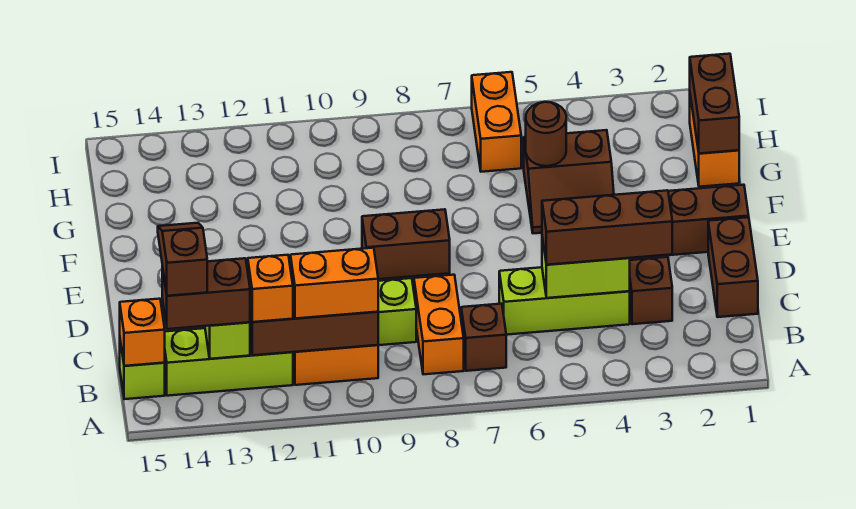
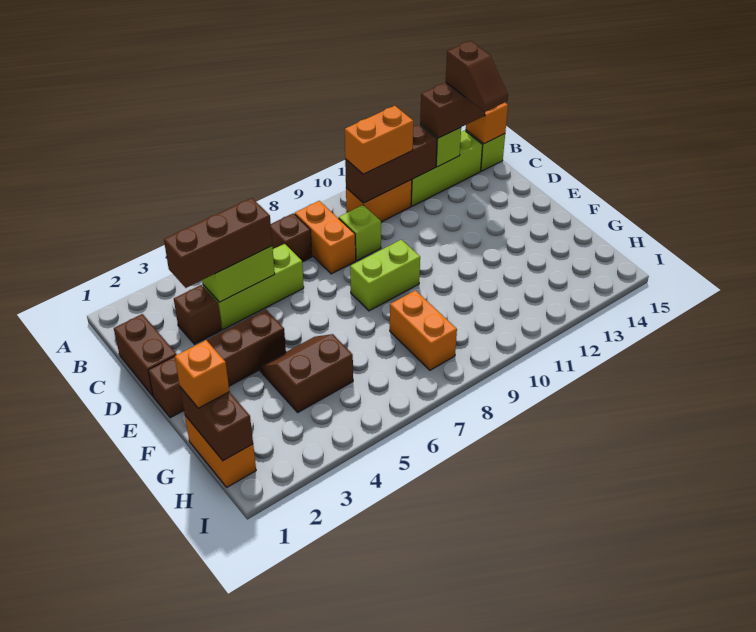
orange 1x1 brick [248,255,293,322] -> orange 1x1 brick moved to [175,340,229,408]
brown 1x2 brick [362,209,450,279] -> lime 1x2 brick [350,240,420,311]
brown 1x1 round brick [526,102,566,166] -> none
orange 1x2 brick [472,72,521,172] -> orange 1x2 brick moved to [390,290,457,370]

